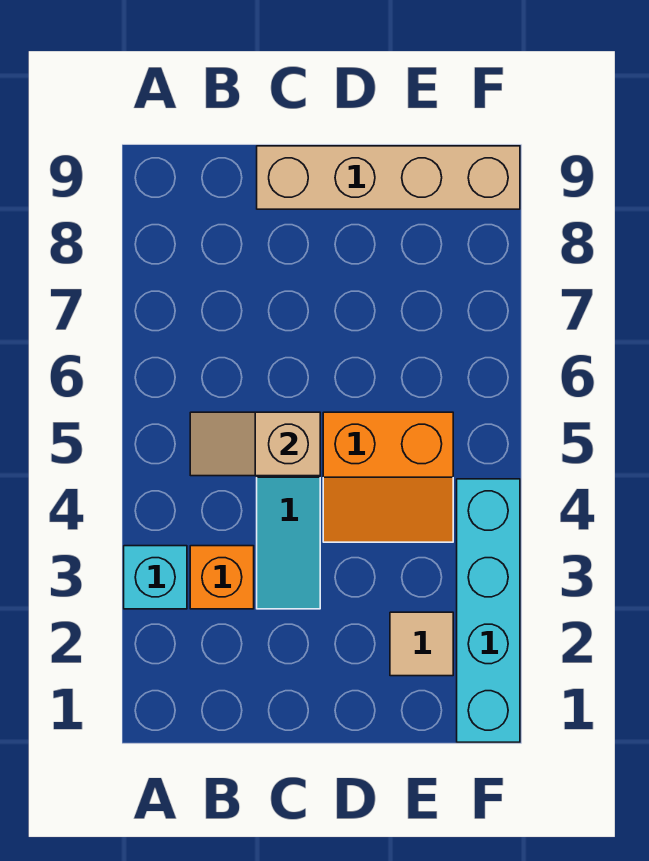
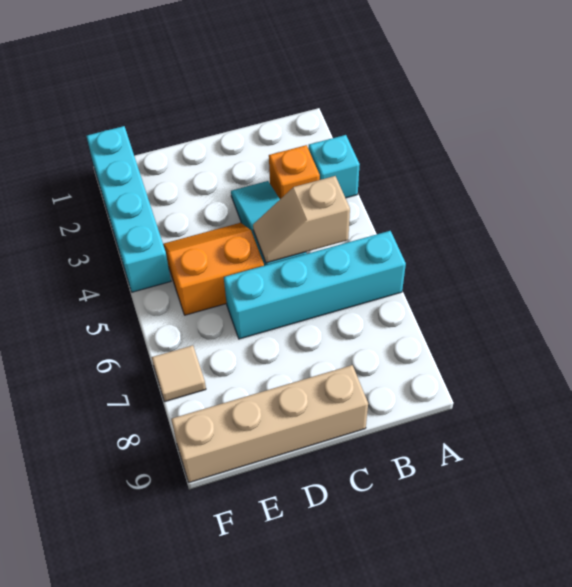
none -> cyan 1x4 brick [224,231,406,339]
tan 1x2 slope [190,412,320,476] -> tan 1x2 slope turned to [253,176,350,263]
tan 1x1 tile [390,612,453,676] -> tan 1x1 tile moved to [152,345,206,402]

